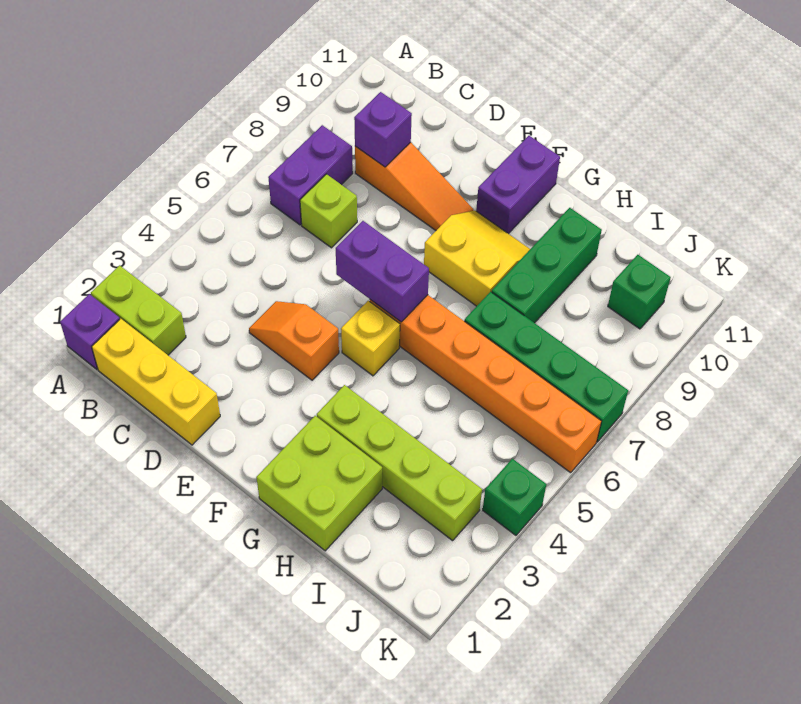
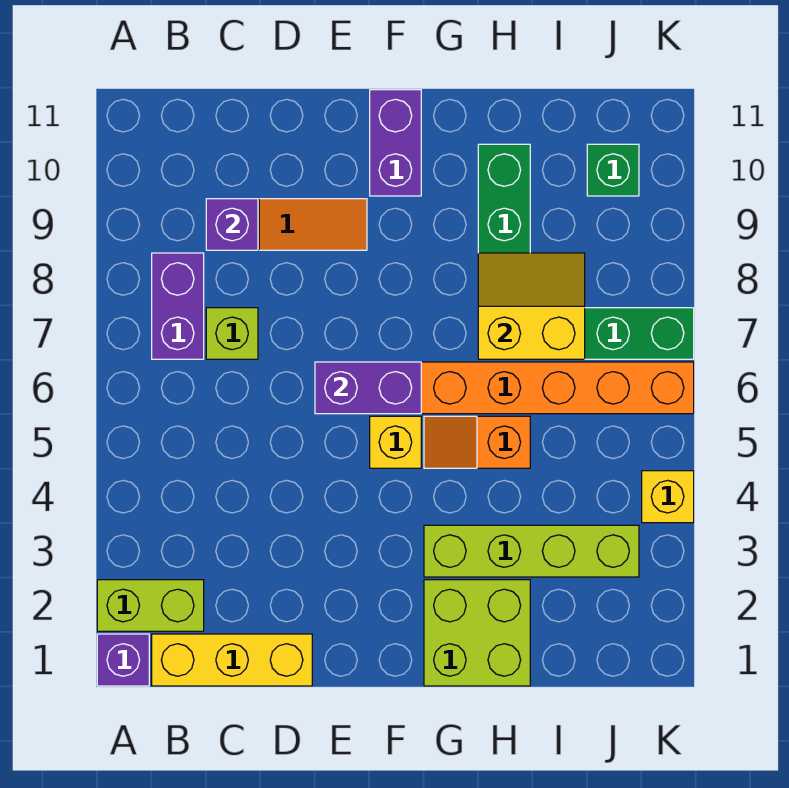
orange 1x2 slope [249,301,339,380] -> orange 1x2 slope moved to [424,416,530,468]
yellow 2x2 slope [424,211,530,306] -> yellow 2x2 slope moved to [478,253,585,359]
green 1x1 brick [483,459,546,535] -> yellow 1x1 brick [642,471,694,523]

